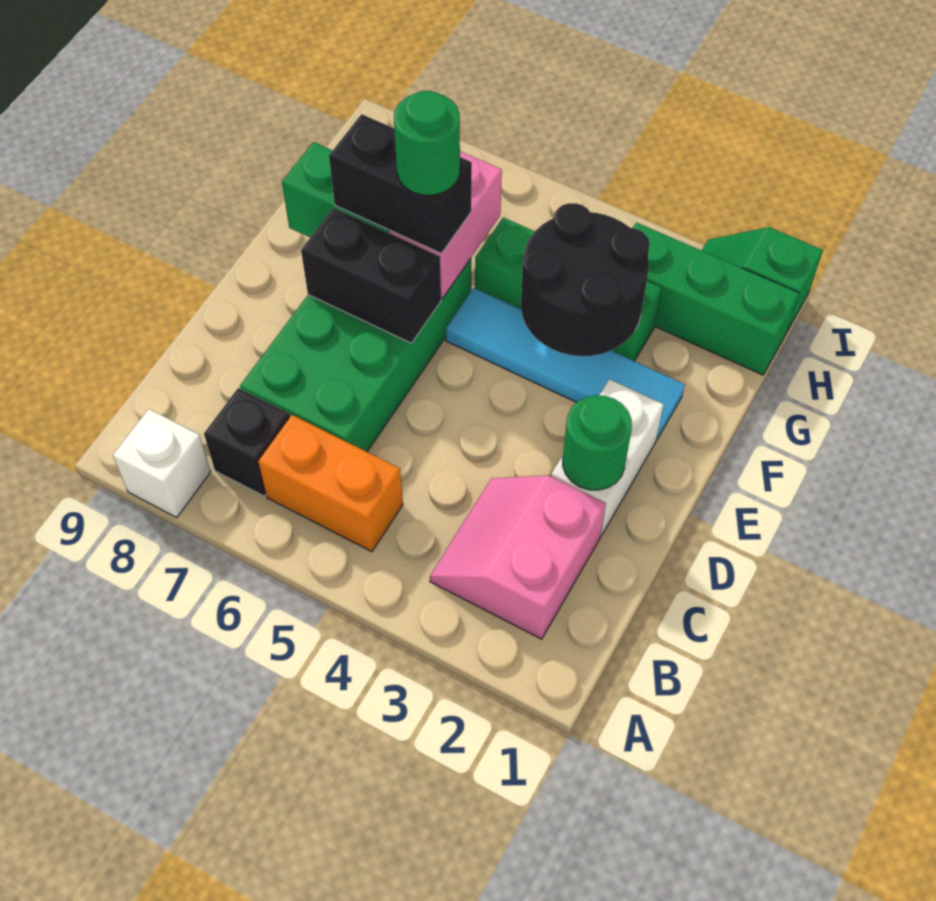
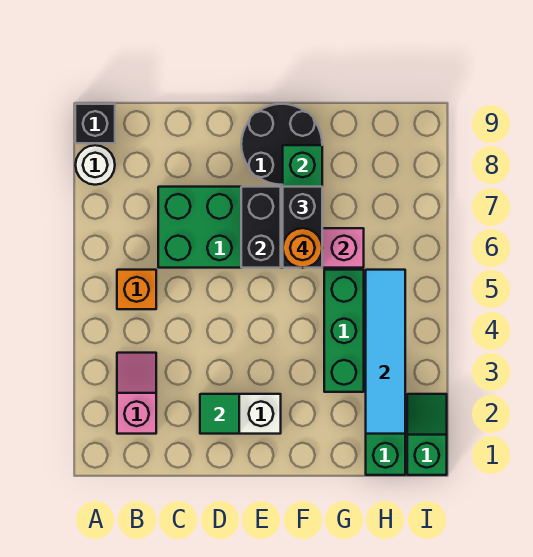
white 1x1 brick [113,409,211,518] -> white 1x1 round brick [76,145,115,185]
pink 2x2 slope [430,475,606,639] -> pink 1x2 slope [117,353,156,434]
orange 1x2 brick [258,415,403,552] -> orange 1x1 brick [117,270,156,309]
black 1x1 brick [204,388,290,496] -> black 1x1 brick moved to [75,104,115,143]
green 1x1 round brick [563,395,632,490] -> green 1x1 tile [200,394,239,434]
cyan 1x4 tile [446,288,685,440] -> cyan 1x4 tile moved to [366,270,405,434]
black 2x2 round brick [521,203,650,356] -> black 2x2 round brick moved to [241,104,322,185]
green 1x1 round brick [394,91,460,195] -> orange 1x1 round brick [283,228,322,268]

